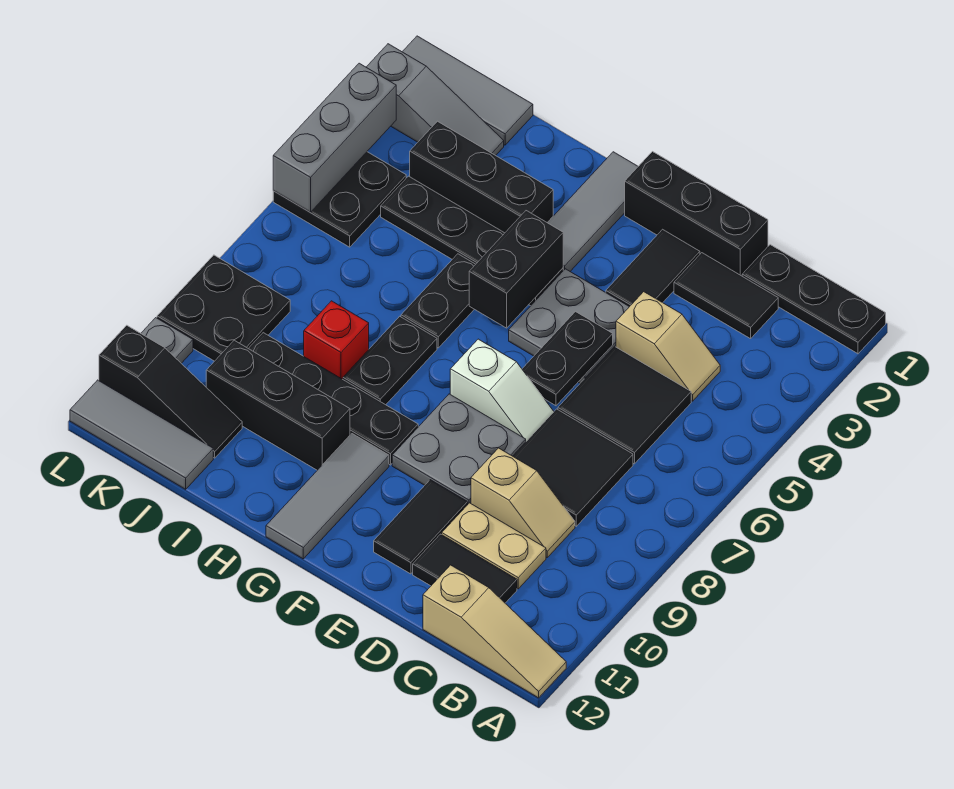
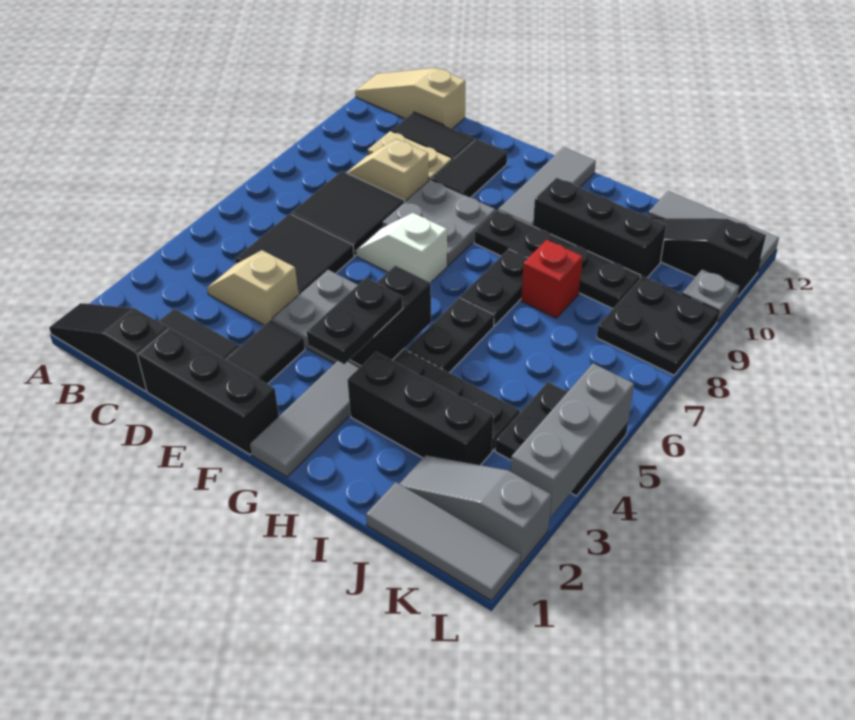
black 1x3 plate [742,245,886,354] -> black 1x3 slope [49,303,168,391]
black 1x2 plate [522,312,613,406] -> black 1x2 plate moved to [307,278,403,364]

